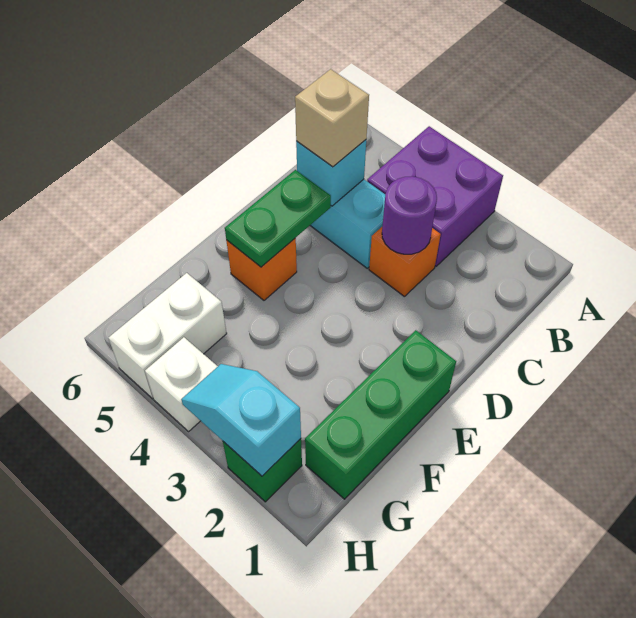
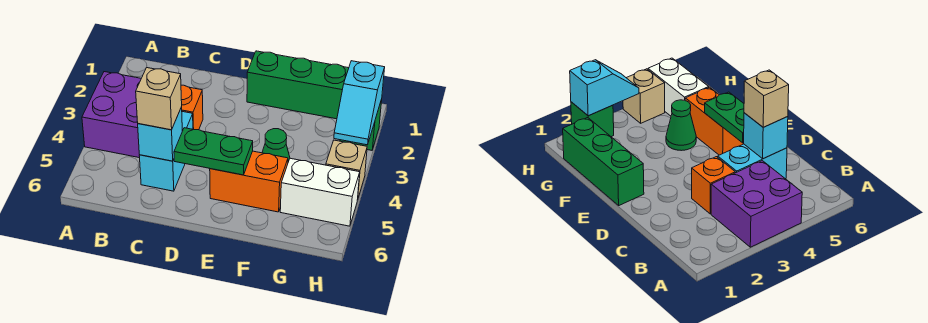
purple 1x1 round brick [382,176,437,254] -> none
orange 1x1 brick [226,238,297,300] -> orange 1x2 brick [210,151,288,212]
none -> green 1x1 cone [262,129,290,162]
white 1x1 brick [145,337,218,431] -> tan 1x1 brick [326,140,367,198]

